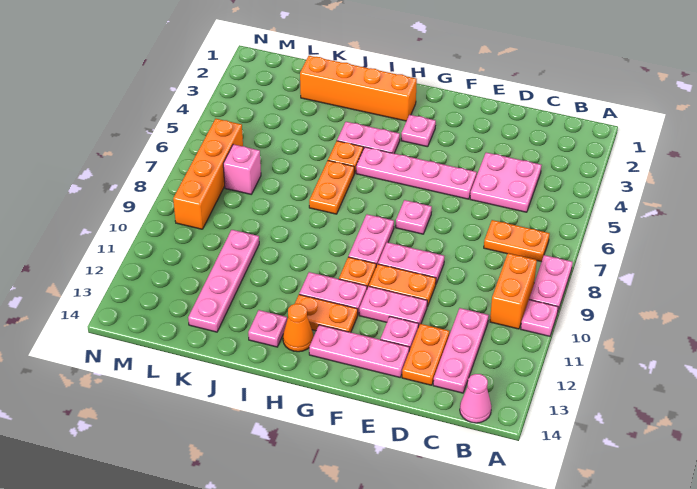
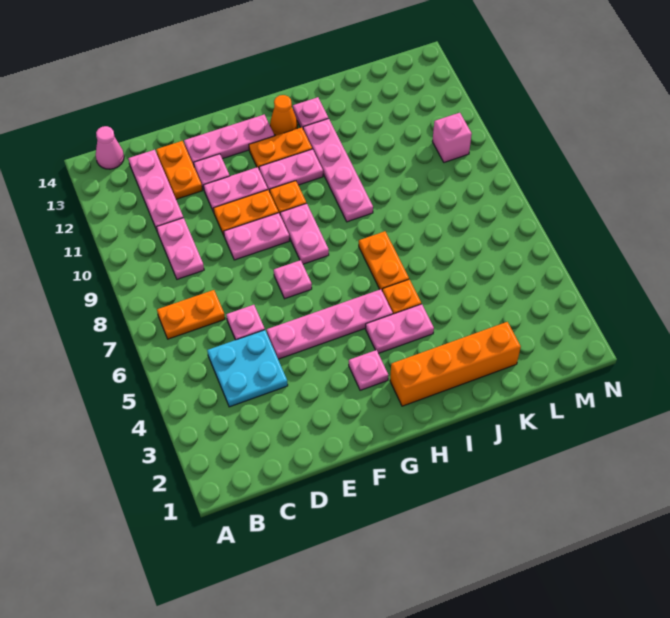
pink 1x2 plate [529,255,573,311] -> pink 1x2 plate moved to [157,218,204,279]
pink 1x1 plate [521,300,558,336] -> pink 1x1 plate moved to [226,305,265,340]
orange 1x2 brick [490,253,537,329] -> none
pink 2x2 plate [470,153,542,212] -> cyan 2x2 plate [207,330,288,407]
pink 1x4 plate [188,230,259,332] -> pink 1x4 plate moved to [303,118,373,222]
pink 1x1 brick [223,144,261,194] -> pink 1x1 brick moved to [432,113,472,162]
orange 1x4 brick [173,119,243,229] -> none

